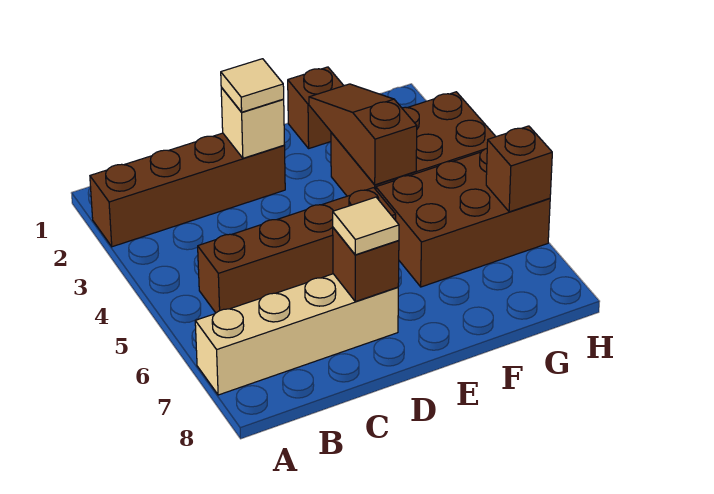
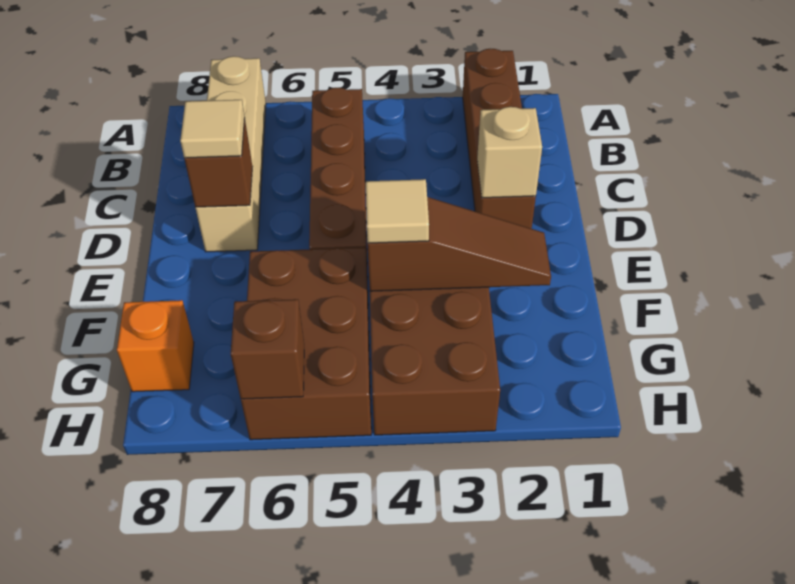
tan 1x1 tile [221,59,284,112] -> tan 1x1 tile moved to [366,179,429,243]
brown 1x1 brick [288,67,344,148] -> none
none -> orange 1x1 brick [117,300,194,392]

